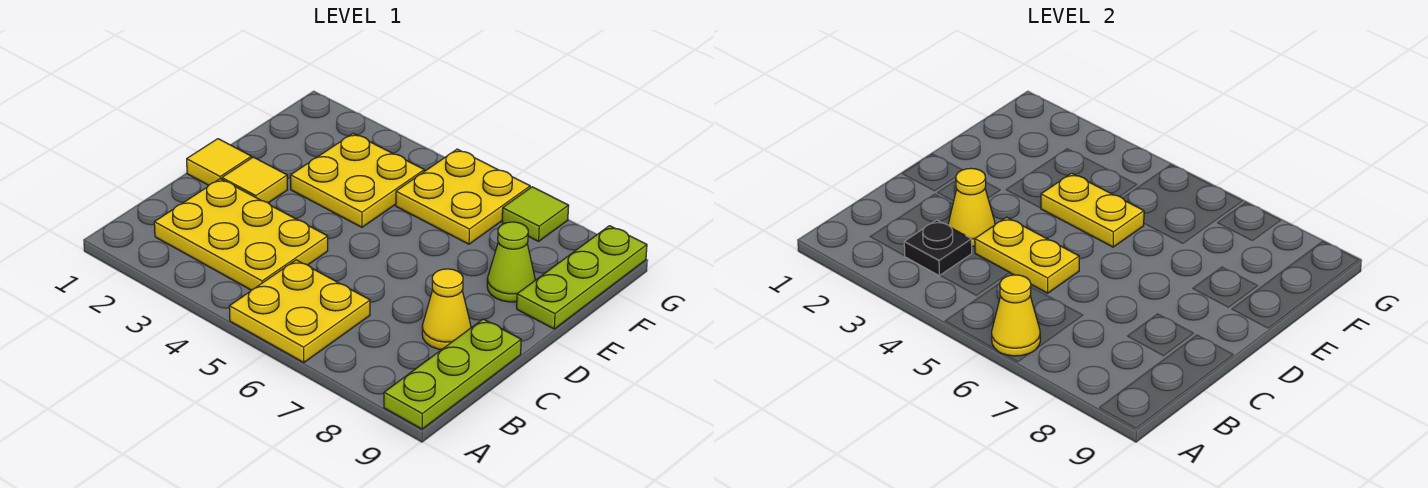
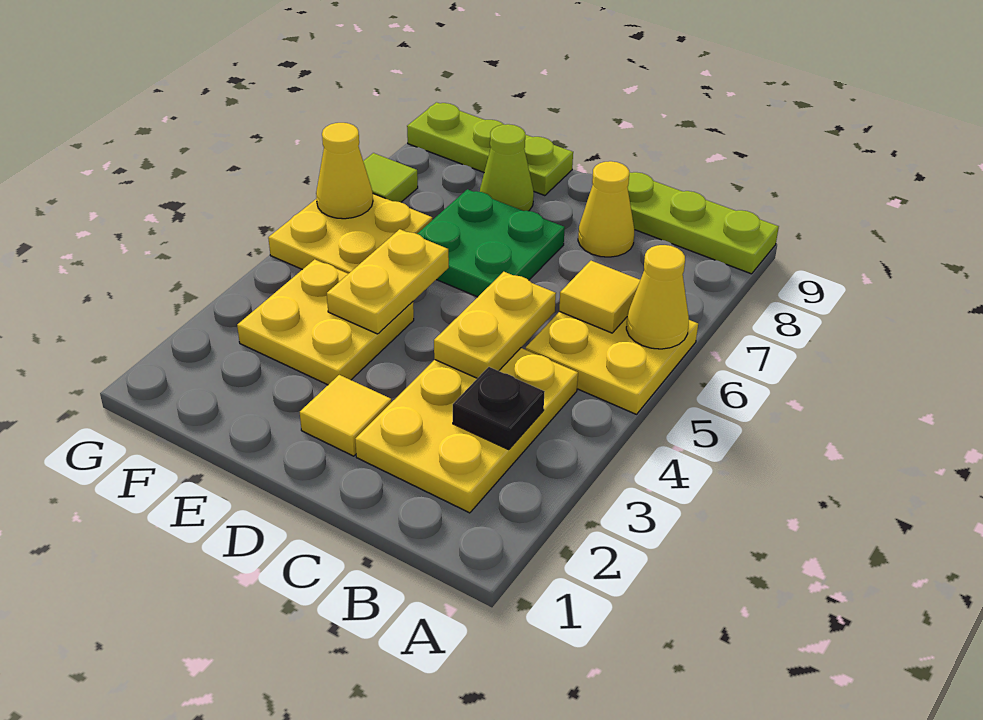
yellow 1x1 cone [948,168,995,246] -> yellow 1x1 cone moved to [316,123,373,219]
yellow 1x1 tile [187,139,252,185] -> yellow 1x1 tile moved to [559,261,640,333]
none -> green 2x2 plate [417,189,565,297]

